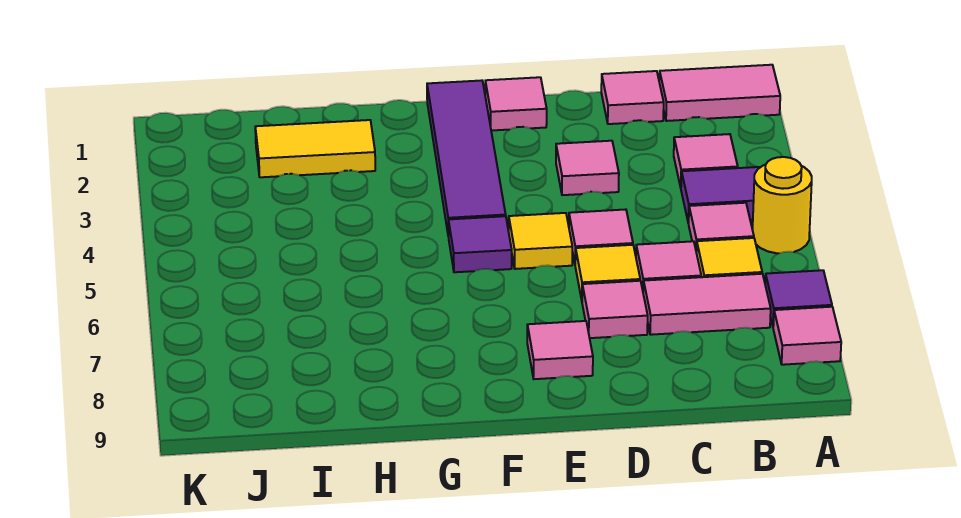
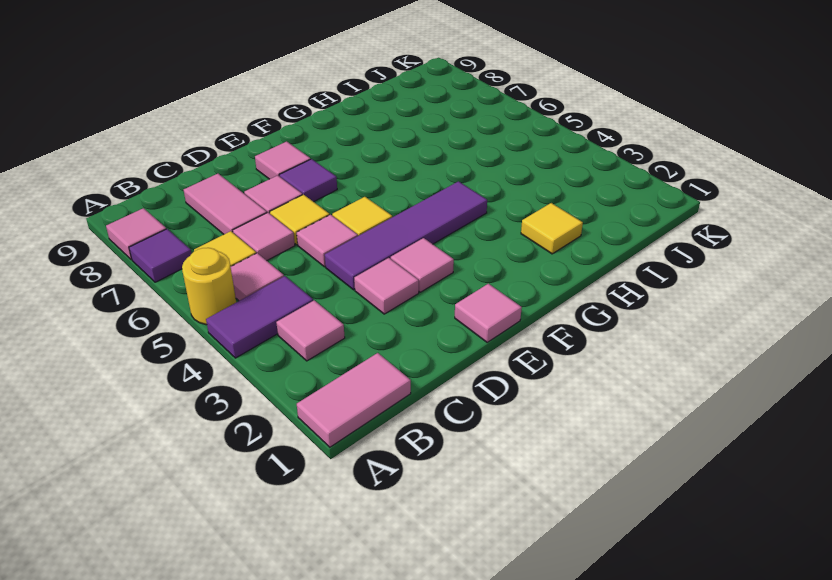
pink 1x2 tile [643,274,771,335] -> pink 1x2 tile turned to [184,174,267,234]
pink 1x1 tile [601,71,664,124] -> pink 1x1 tile moved to [391,238,454,292]
purple 1x4 tile [427,80,506,236] -> purple 1x4 tile turned to [325,181,487,290]
purple 1x1 tile [448,216,512,272] -> purple 1x1 tile moved to [280,159,337,202]
yellow 1x2 tile [255,120,375,177] -> yellow 1x1 tile [521,203,583,254]

